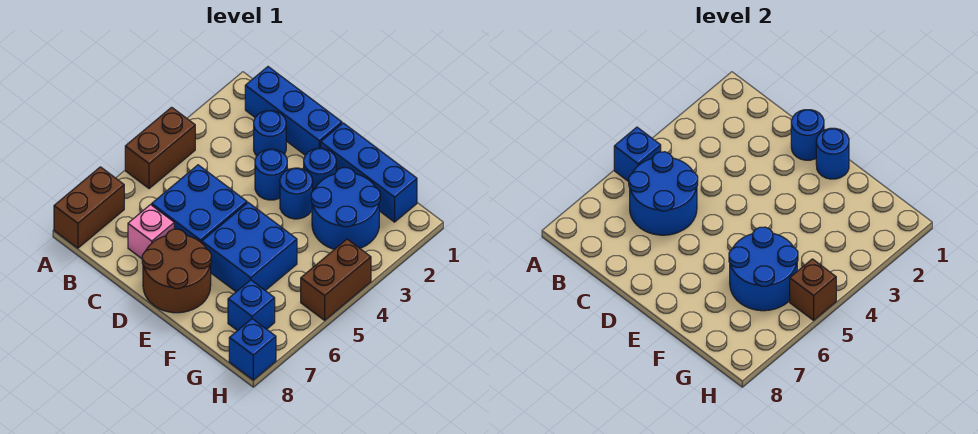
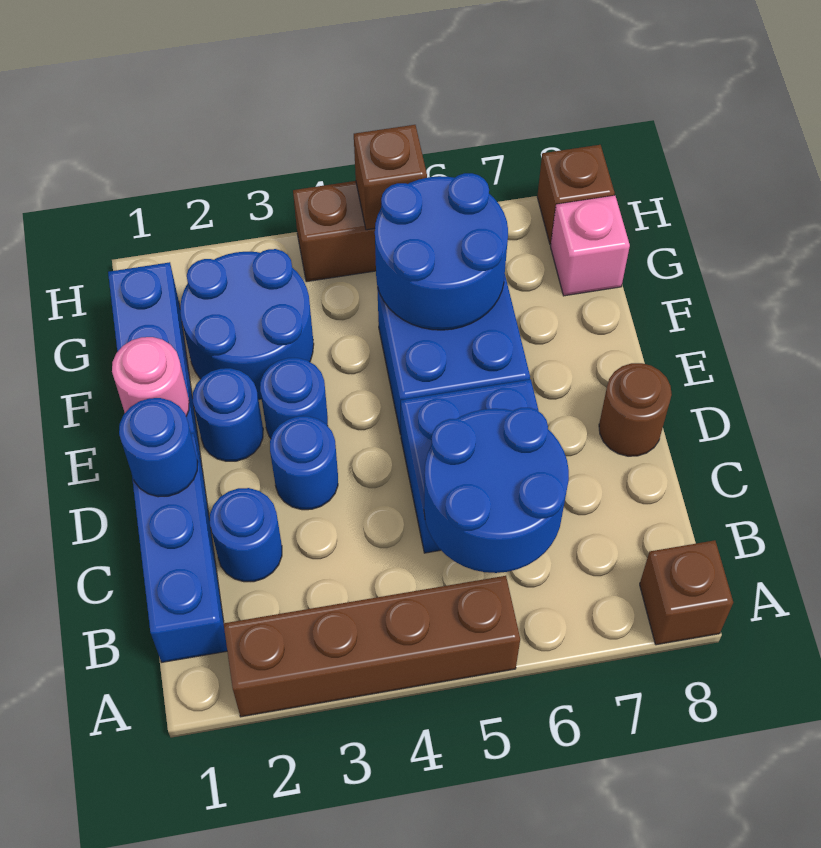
brown 1x2 brick [125,107,195,189] -> brown 1x4 brick [224,576,520,717]
blue 1x1 brick [614,127,661,182] -> none
brown 1x2 brick [54,167,124,248] -> brown 1x1 brick [640,540,733,645]
pink 1x1 brick [128,205,174,259] -> pink 1x1 brick moved to [551,195,630,296]
brown 2x2 round brick [142,229,211,313] -> brown 1x1 round brick [599,363,672,456]
blue 1x1 round brick [816,128,849,179] -> pink 1x1 round brick [112,337,189,416]
blue 1x1 brick [228,280,275,331] -> none
blue 1x1 brick [229,319,276,380] -> brown 1x1 brick [537,145,615,244]

